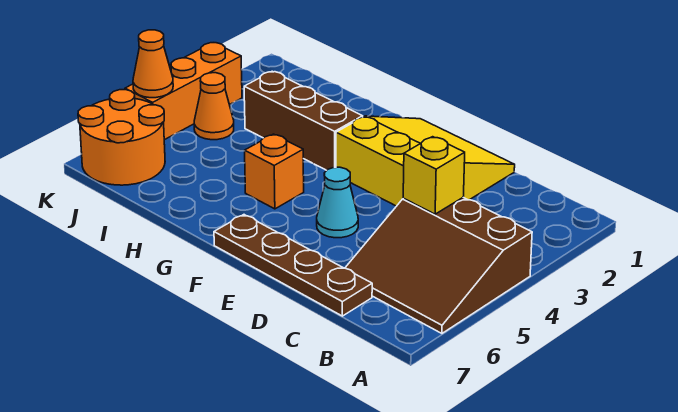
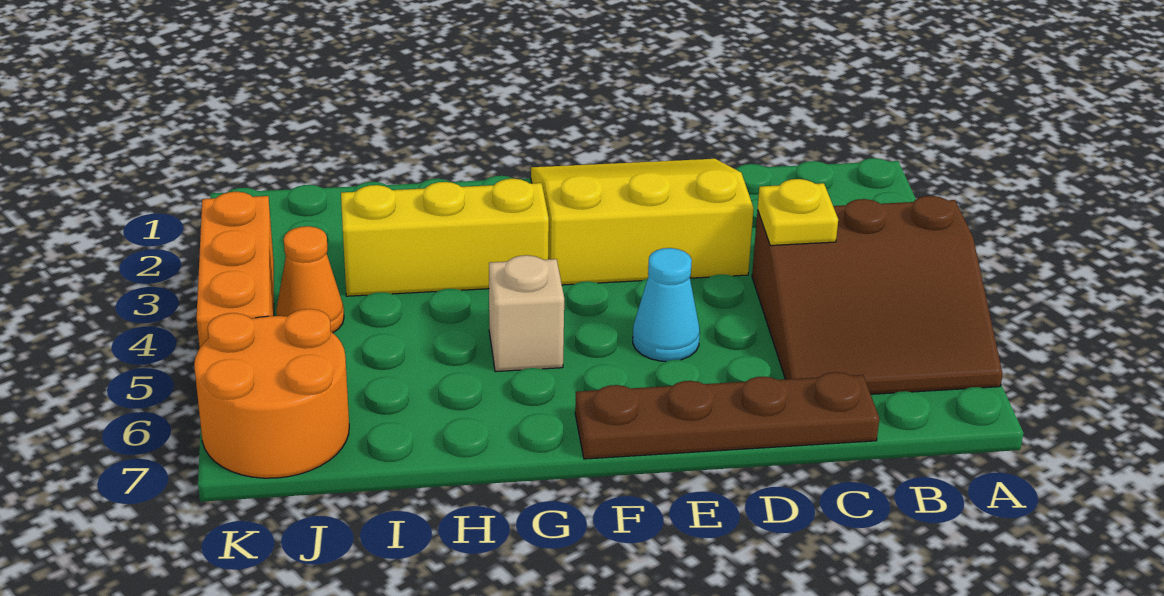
yellow 1x1 brick [403,137,465,214] -> yellow 1x1 plate [758,179,838,245]
brown 1x3 brick [244,71,363,170] -> yellow 1x3 brick [341,179,549,296]
orange 1x1 brick [245,134,304,209] -> tan 1x1 brick [489,255,564,372]
orange 1x1 cone [133,30,173,98] -> none

